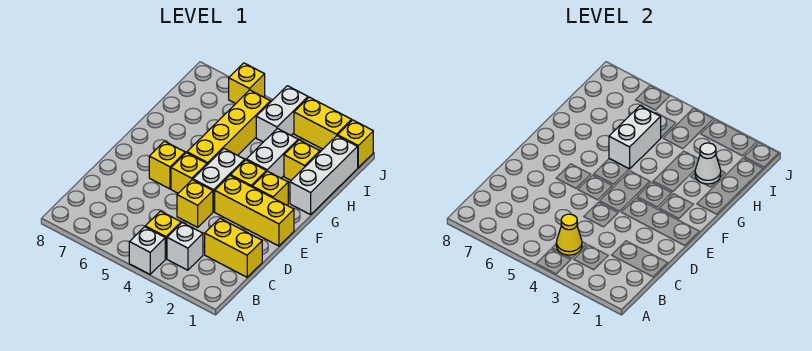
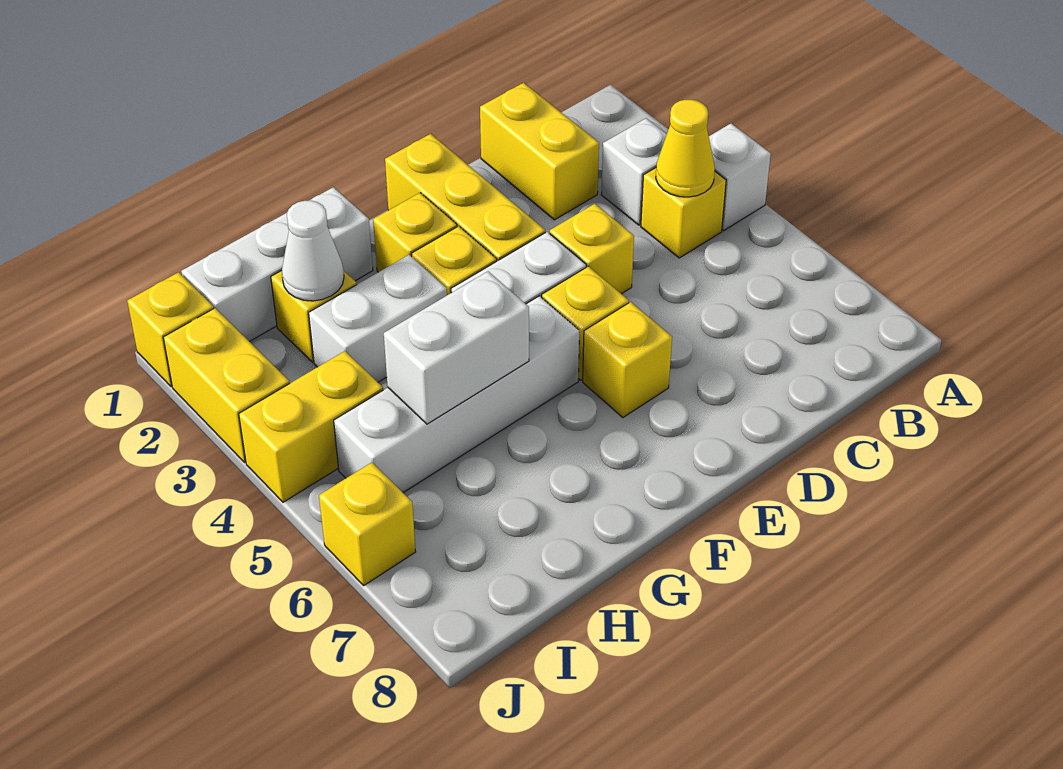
yellow 1x4 brick [187,90,270,165] -> white 1x4 brick [334,296,579,493]
white 1x2 brick [256,86,308,142] -> yellow 1x2 brick [239,351,383,502]

